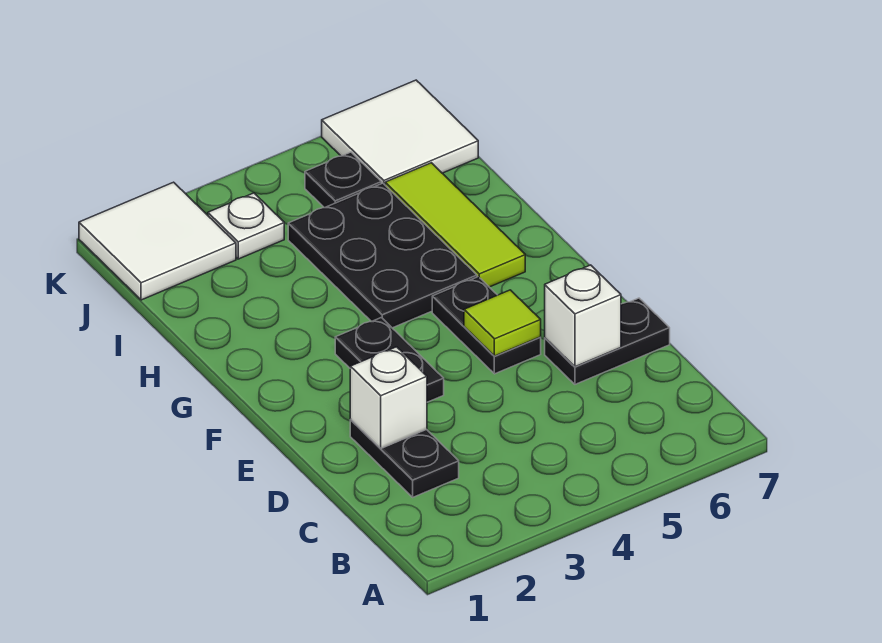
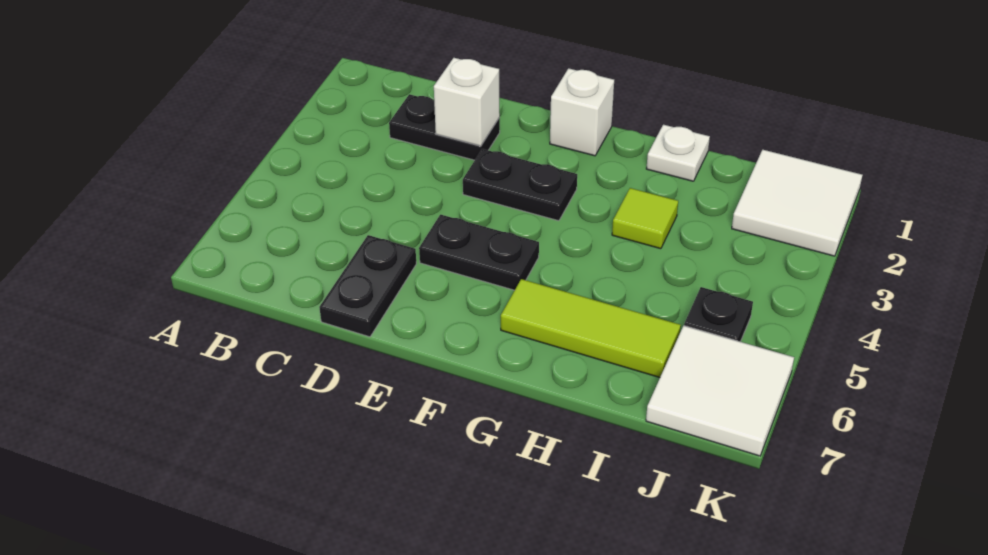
white 1x1 brick [545,265,621,367] -> white 1x1 brick moved to [550,68,614,156]
lime 1x1 tile [464,290,541,356] -> lime 1x1 tile moved to [612,188,678,249]
black 2x3 plate [288,183,477,328] -> none
white 1x1 plate [208,193,284,259] -> white 1x1 plate moved to [646,125,710,181]

